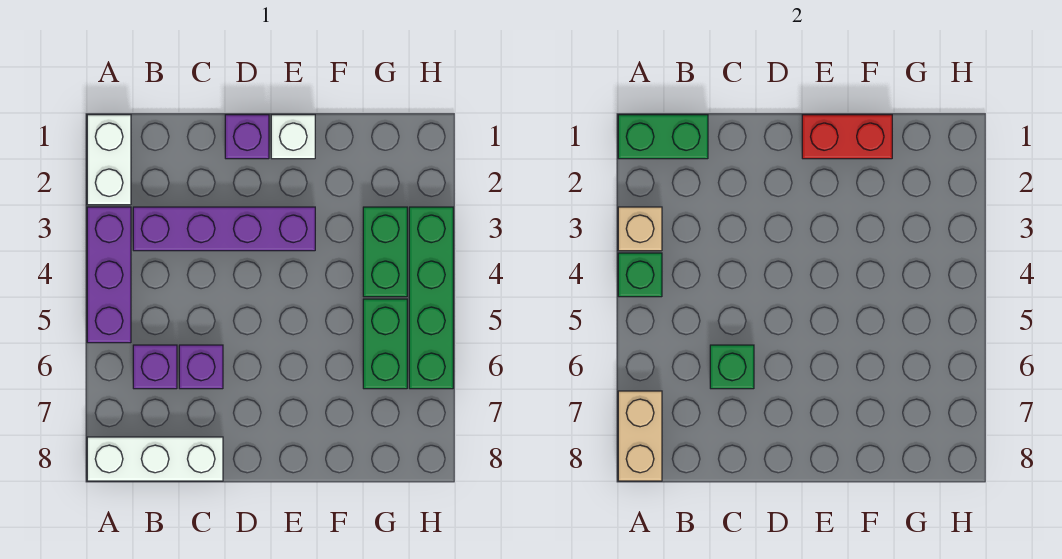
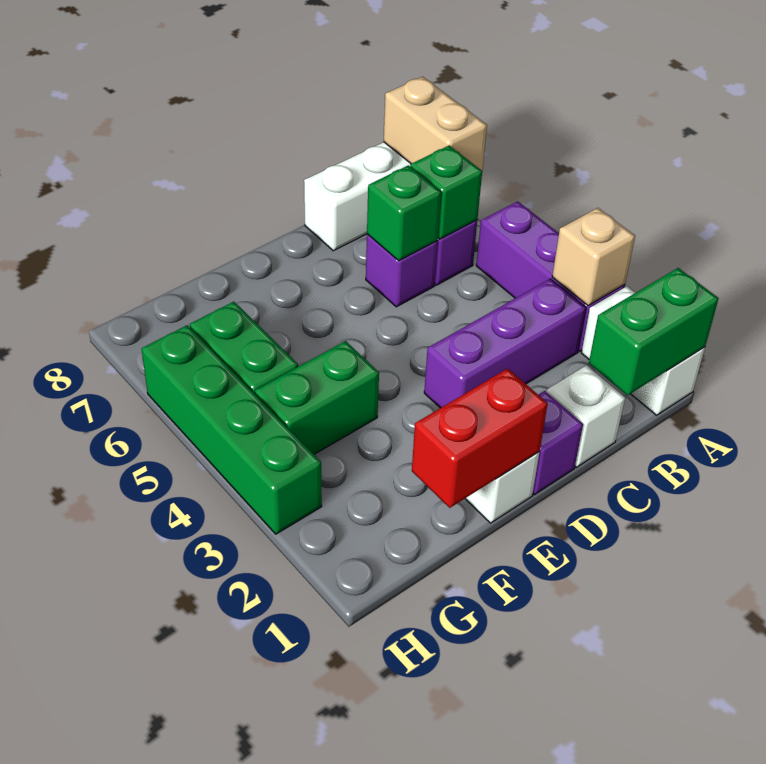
green 1x1 brick [618,253,662,297] -> green 1x1 brick moved to [410,146,482,239]
purple 1x4 brick [133,207,315,251] -> purple 1x3 brick [424,279,586,408]
none -> white 1x1 brick [546,365,625,467]
green 1x2 brick [363,207,407,297] -> green 1x2 brick turned to [255,341,379,454]

